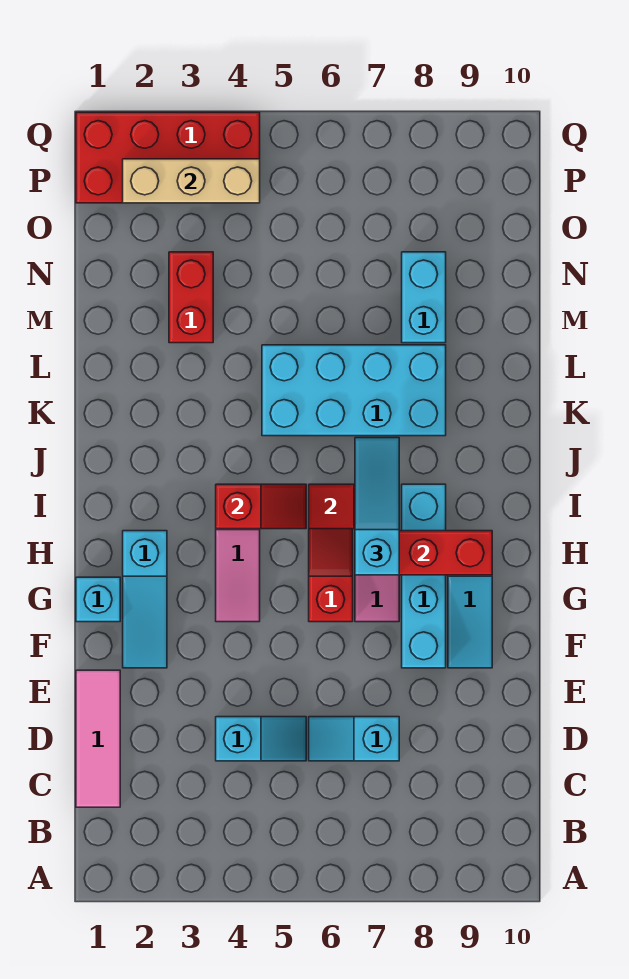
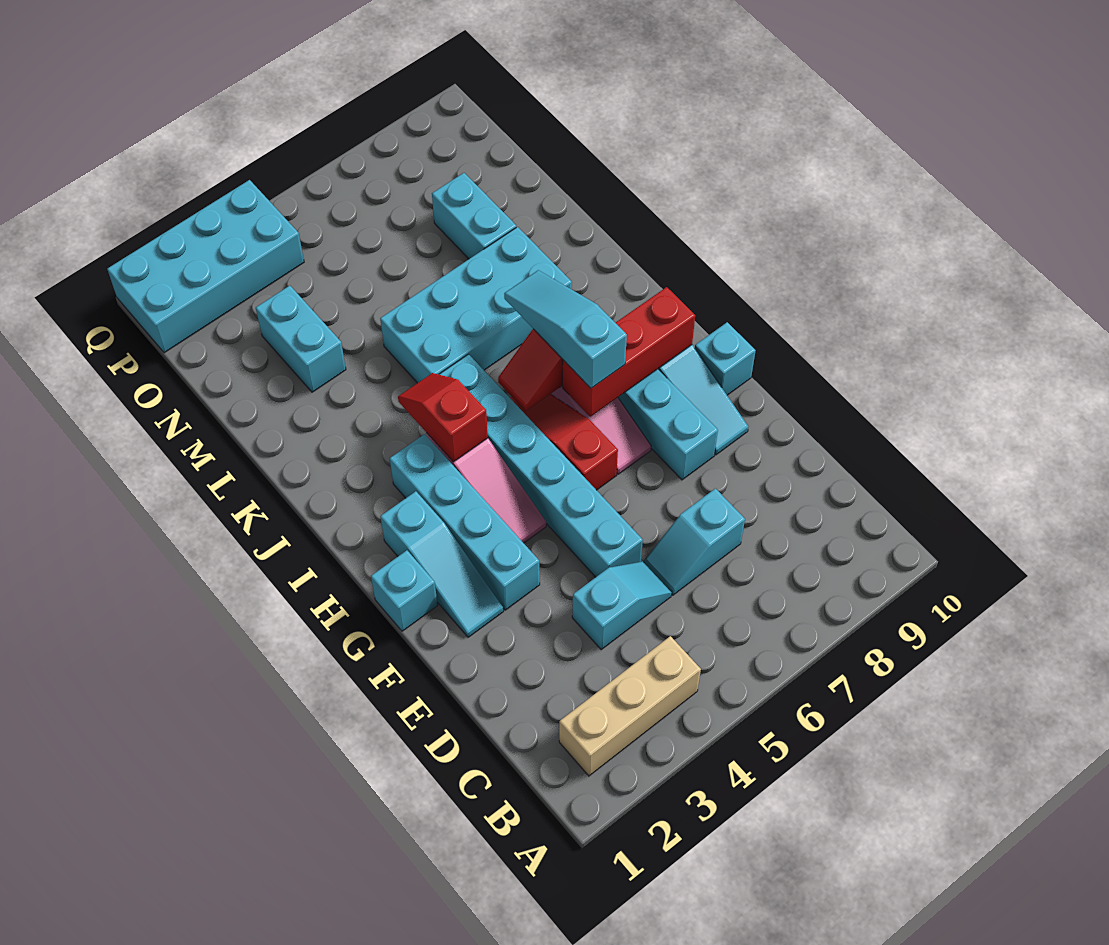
pink 1x3 tile [76,670,120,807] -> none
none -> cyan 1x6 brick [439,354,643,577]
none -> cyan 1x4 brick [390,434,540,610]
none -> cyan 1x1 brick [695,322,756,395]
red 1x2 slope [216,484,306,529] -> red 1x2 slope turned to [398,373,488,462]
red 1x2 brick [169,252,213,343] -> cyan 1x2 brick [256,286,346,392]
red 2x4 brick [76,112,260,203] -> cyan 2x4 brick [107,180,304,353]
tan 1x3 brick [123,159,260,203] -> tan 1x3 brick moved to [559,636,701,776]

